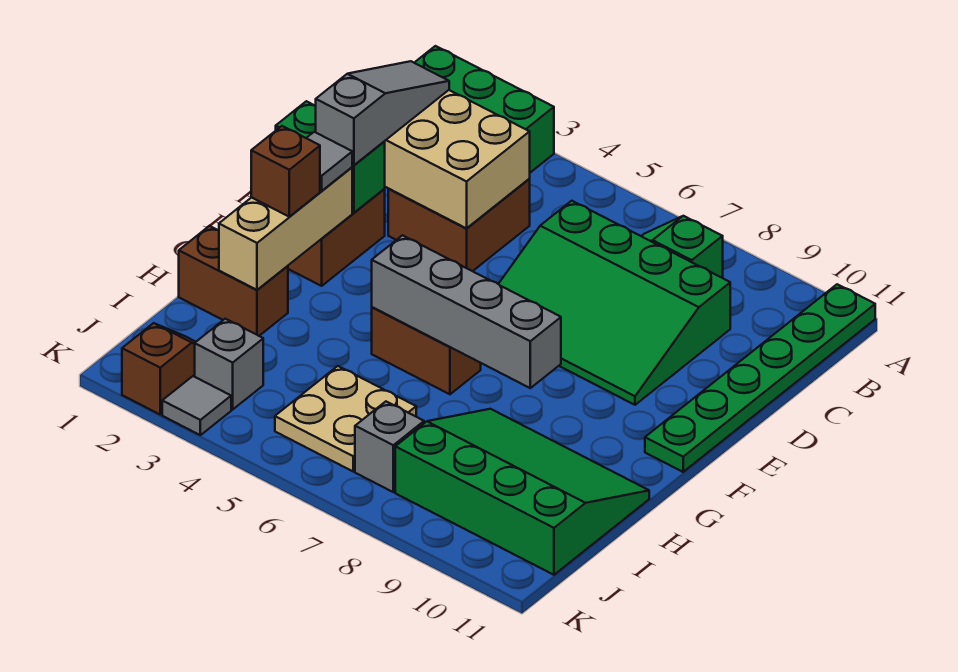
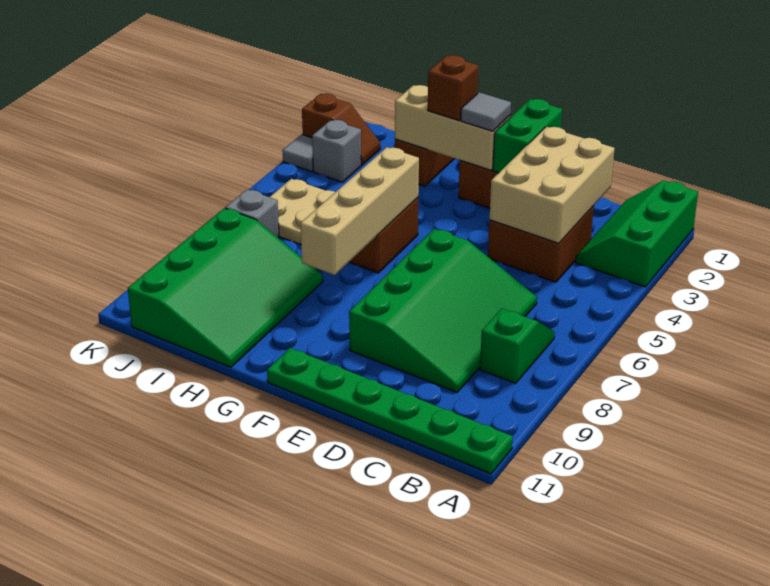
grey 1x3 slope [316,61,449,165] -> none
green 3x4 slope [499,201,730,405] -> green 3x4 slope turned to [349,229,537,392]
grey 1x4 brick [372,235,561,388] -> tan 1x4 brick [300,147,419,275]

